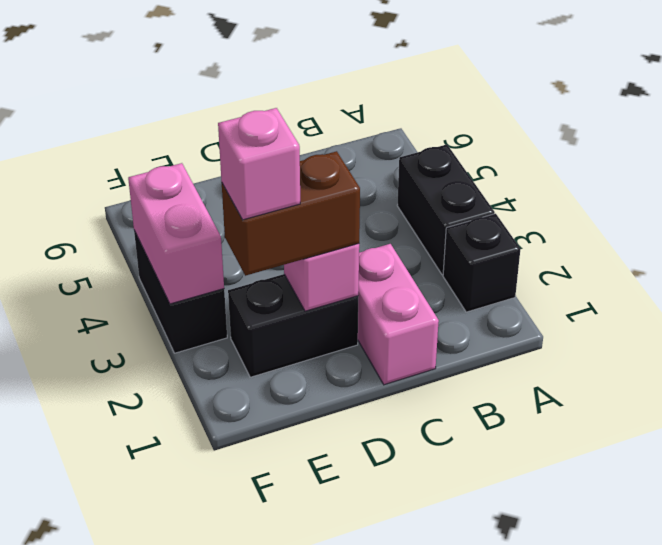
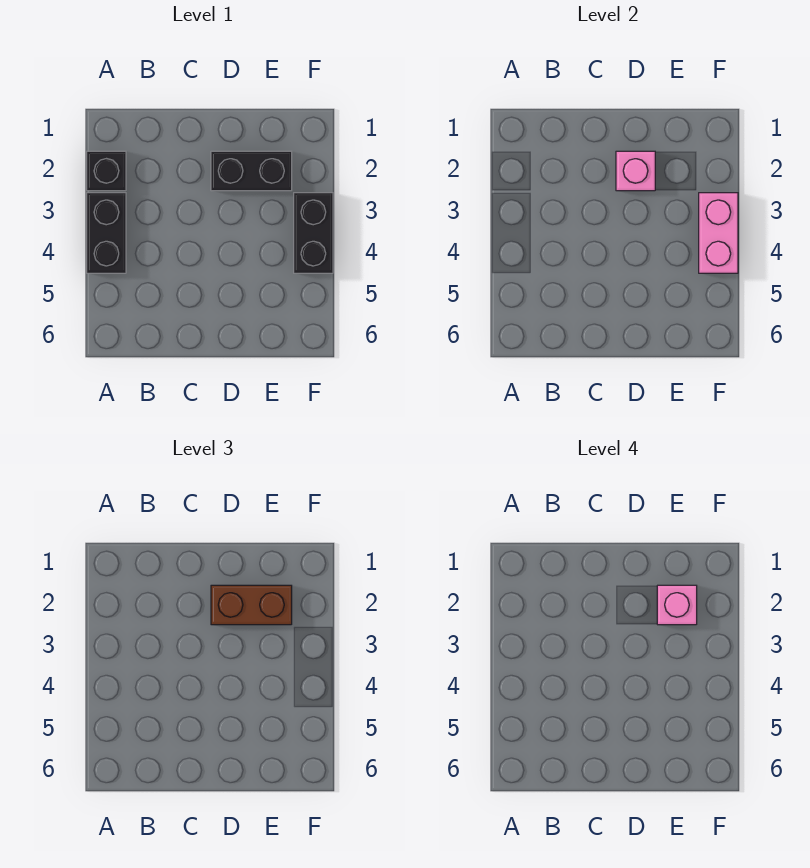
pink 1x2 brick [358,244,439,385] -> none

